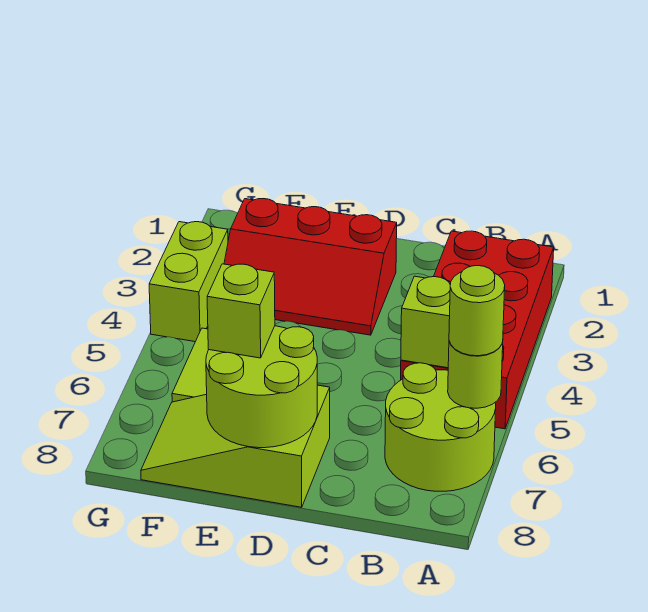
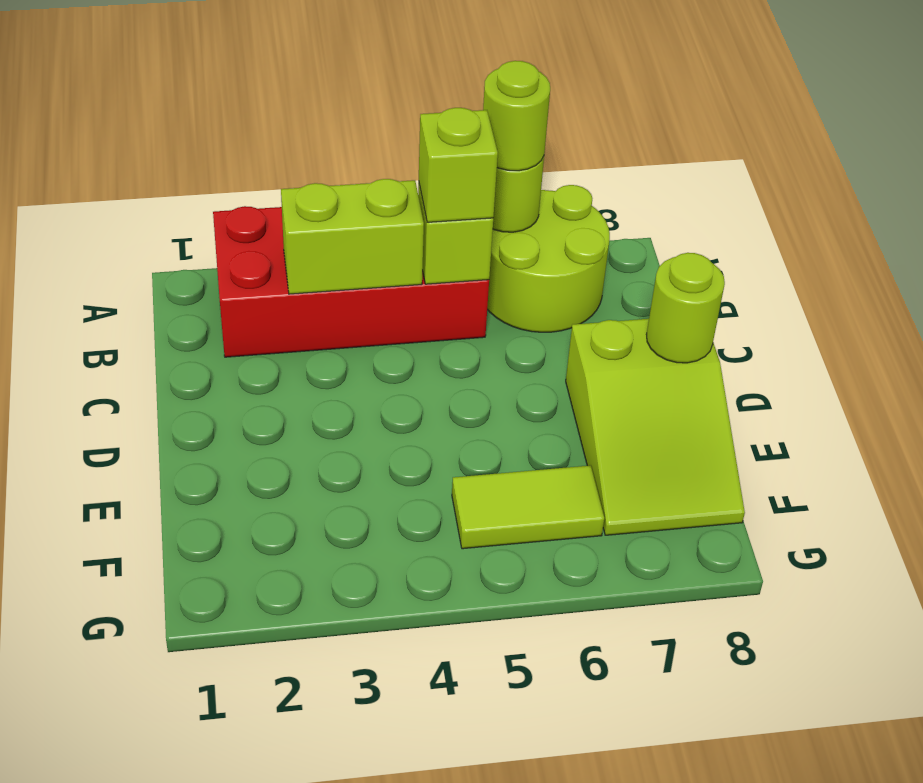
red 2x3 slope [224,199,397,335] -> none
lime 2x2 round brick [206,326,317,448] -> lime 1x1 round brick [647,253,725,363]
lime 1x1 brick [207,264,275,358] -> lime 1x1 brick moved to [419,108,498,222]
lime 1x2 brick [149,222,228,342] -> lime 1x2 brick moved to [281,179,424,294]

